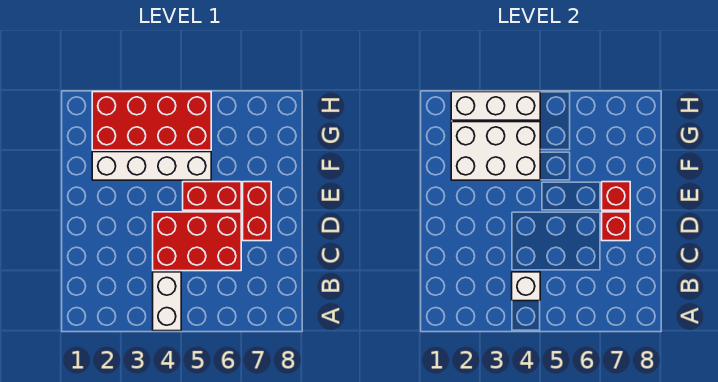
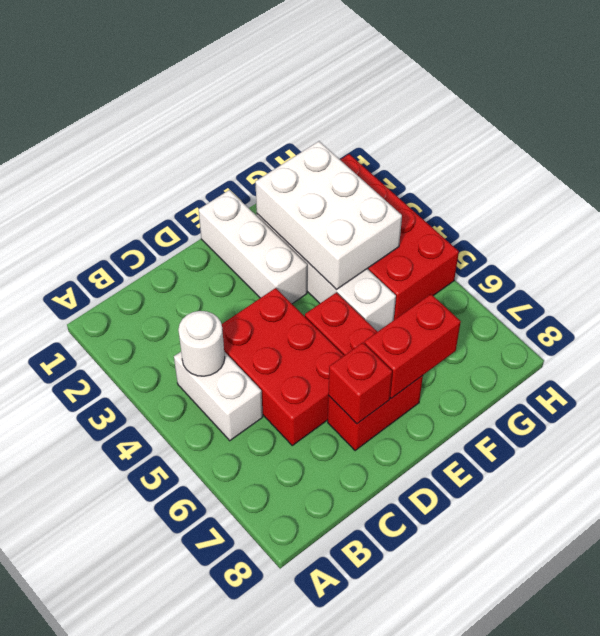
white 1x2 brick [153,272,181,331] -> white 1x2 brick turned to [174,352,263,441]
white 1x1 brick [512,272,540,301] -> white 1x1 round brick [178,311,225,376]
red 1x1 brick [602,182,630,210] -> red 1x2 brick [364,294,461,398]
white 1x3 brick [451,92,540,120] -> white 1x3 brick moved to [199,190,307,304]

